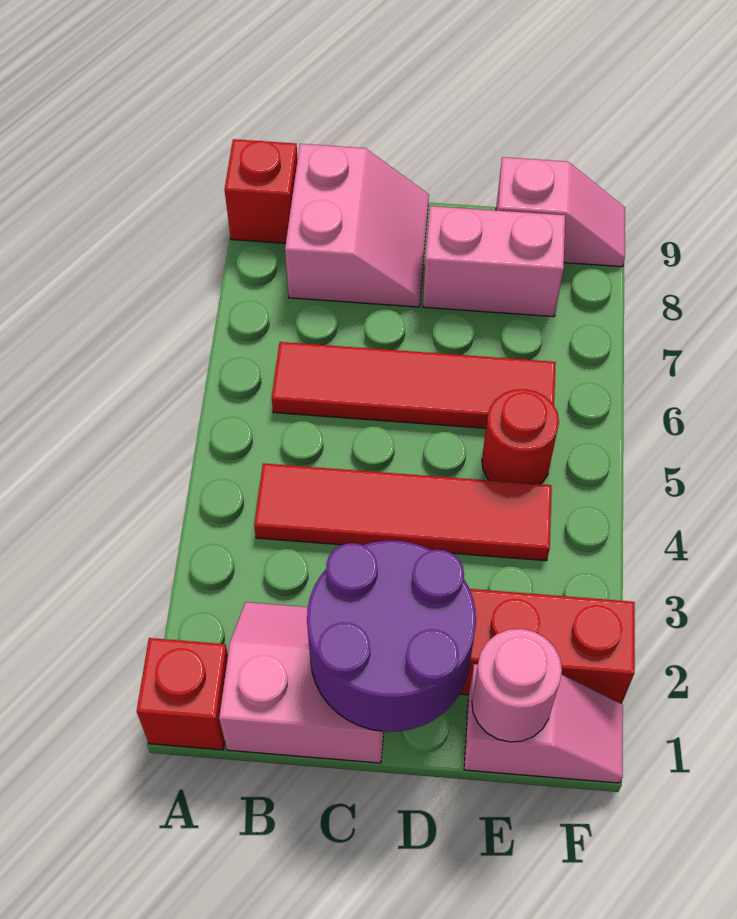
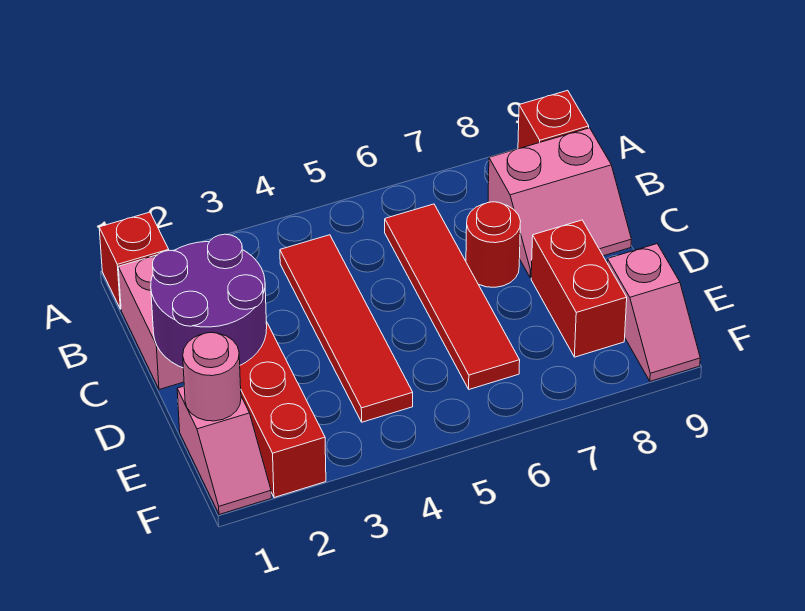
pink 1x2 brick [423,206,565,317] -> red 1x2 brick [531,220,627,357]
red 1x1 round brick [482,389,559,484] -> red 1x1 round brick moved to [466,202,521,287]

